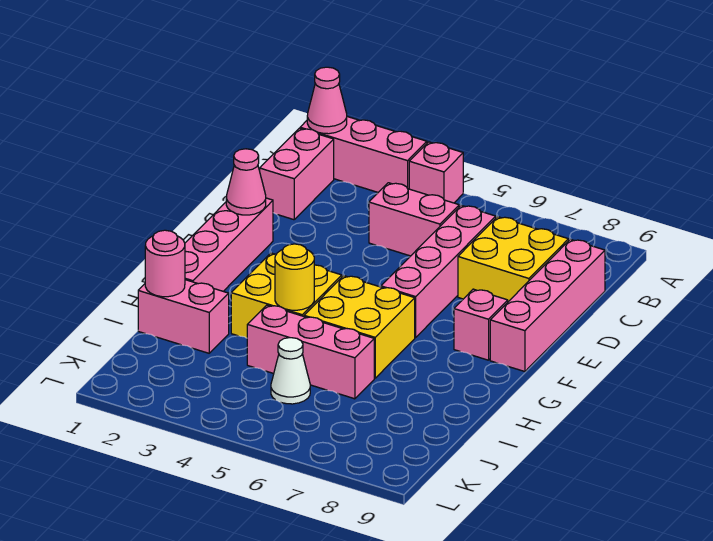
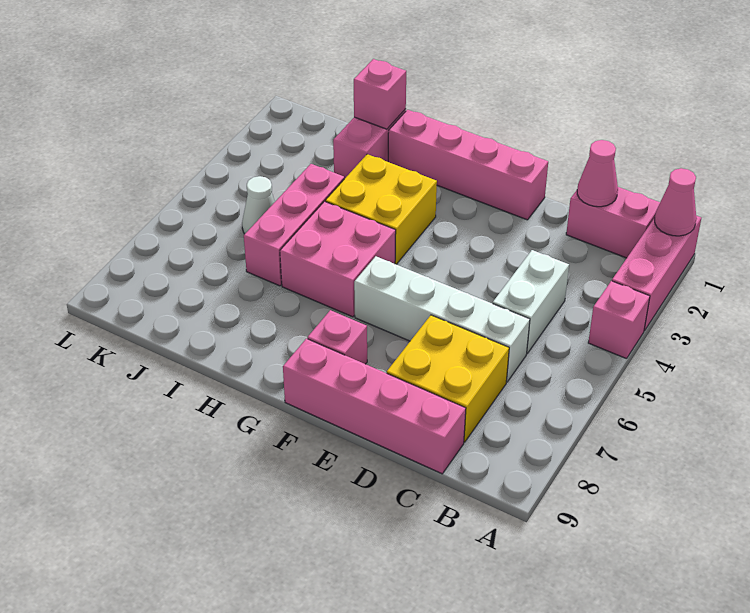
pink 1x2 brick [369,183,459,256] -> white 1x2 brick [493,250,569,354]
pink 1x4 brick [381,205,496,338] -> white 1x4 brick [354,256,530,382]
pink 1x1 cone [226,149,266,215] -> pink 1x1 cone moved to [577,140,618,207]
yellow 2x2 brick [304,276,415,378] -> pink 2x2 brick [280,201,396,317]
yellow 1x1 round brick [275,244,314,310] -> none
pink 1x1 round brick [145,230,185,297] -> pink 1x1 brick [354,59,406,129]

